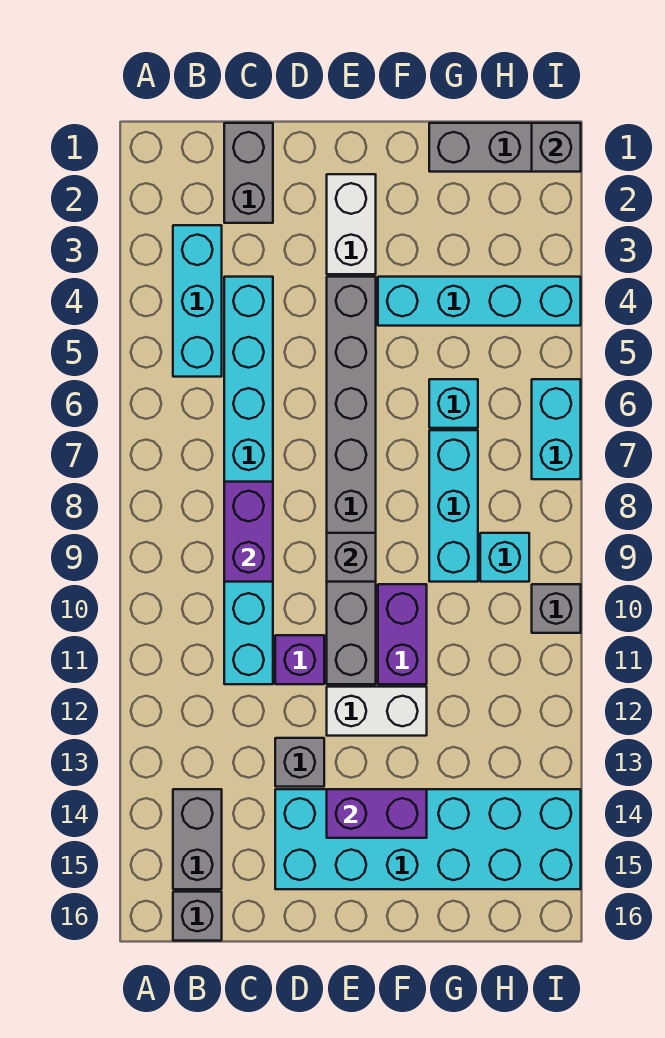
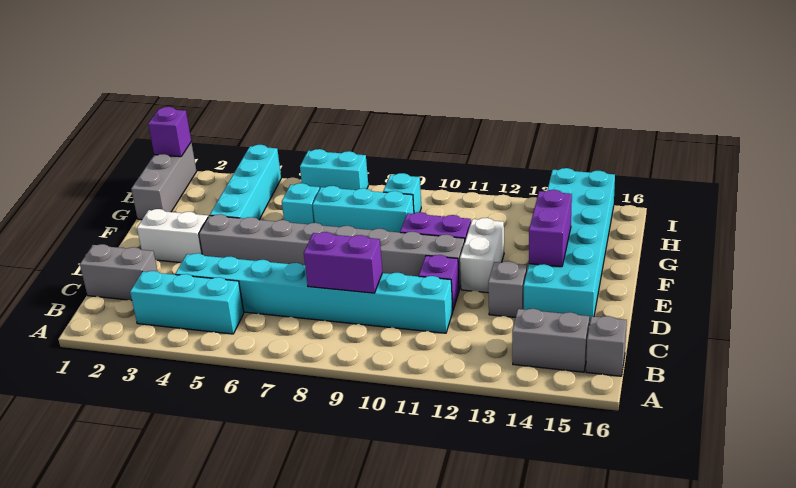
grey 1x1 brick [327,533,376,582] -> none
grey 1x1 brick [532,123,581,172] -> purple 1x1 brick [148,107,191,157]
grey 1x1 brick [532,584,581,633] -> none

